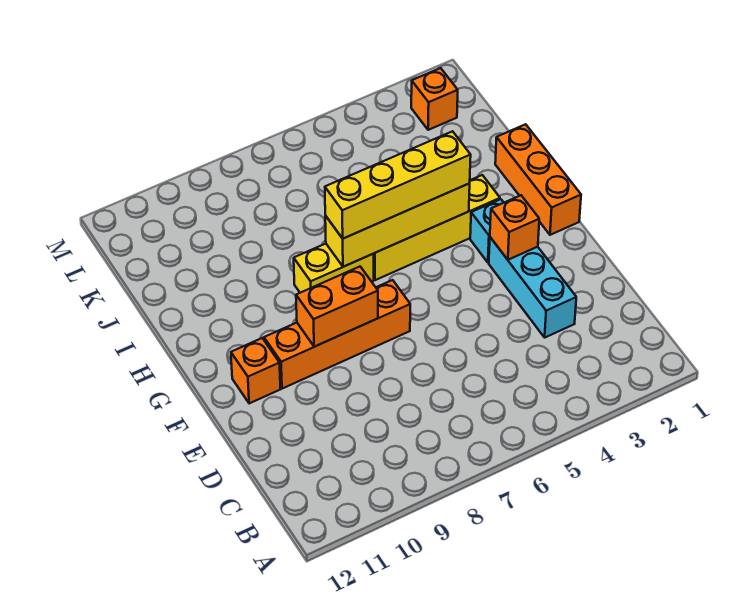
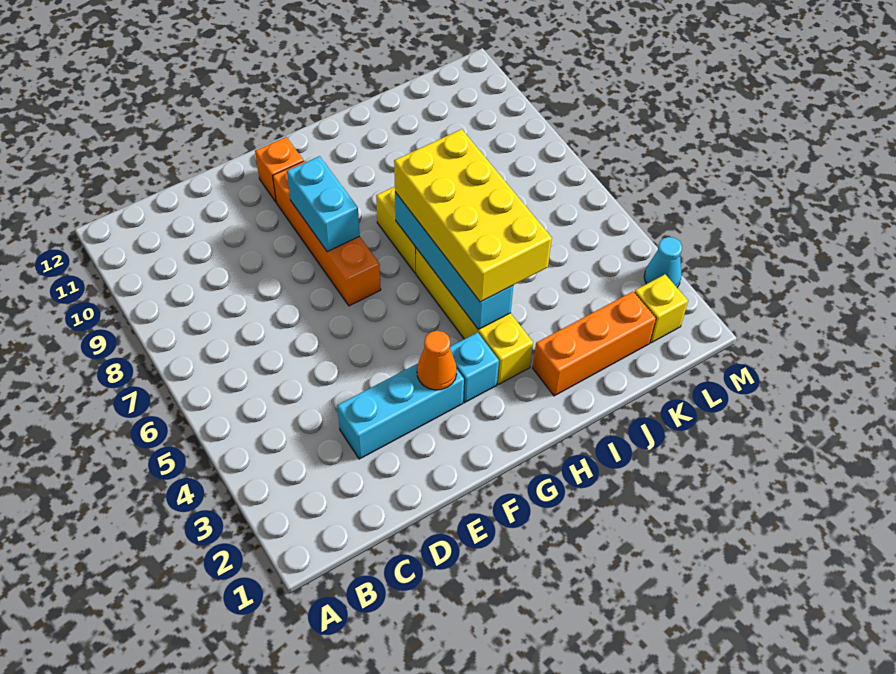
orange 1x1 brick [490,195,539,260] -> orange 1x1 cone [417,331,457,390]
orange 1x2 brick [296,267,378,347] -> cyan 1x2 brick [287,156,360,252]
orange 1x3 brick [495,124,581,235] -> orange 1x3 brick moved to [533,291,656,396]
yellow 1x4 brick [325,183,470,267] -> cyan 1x4 brick [395,192,513,330]
yellow 1x4 brick [325,131,471,239] -> yellow 2x4 brick [394,129,552,302]
orange 1x1 brick [411,68,458,130] -> yellow 1x1 brick [635,274,688,343]
none -> cyan 1x1 cone [644,237,682,287]

